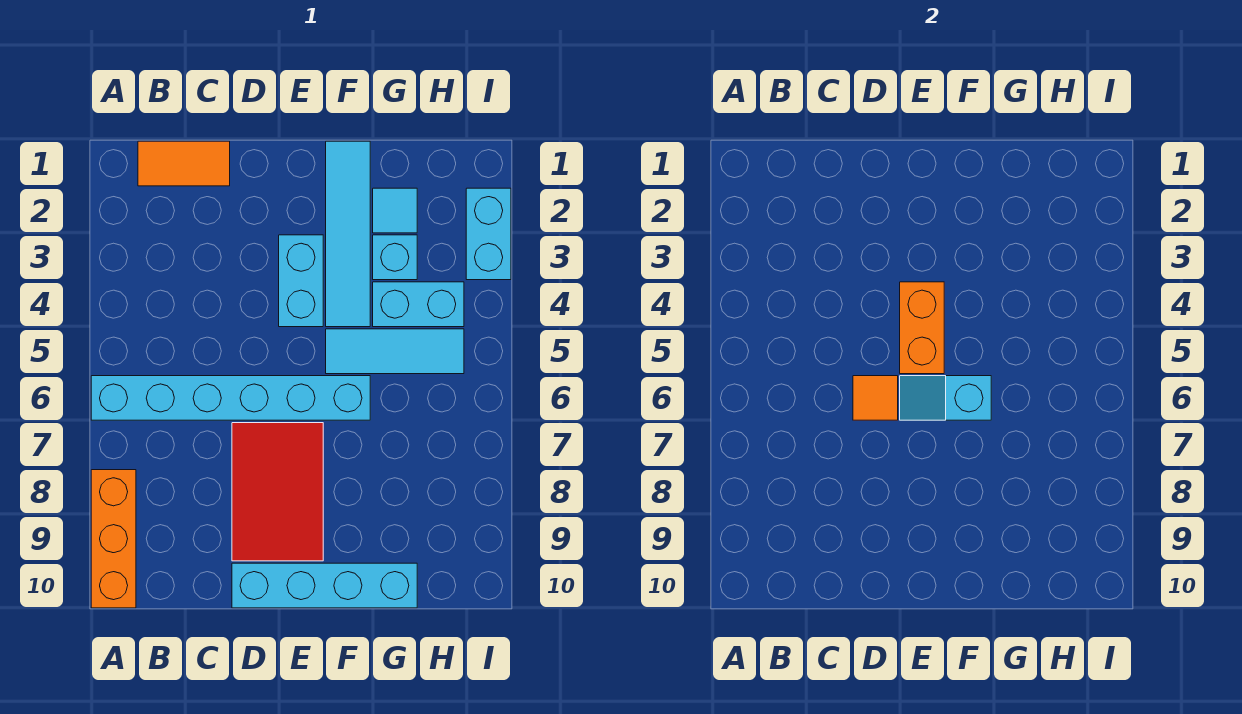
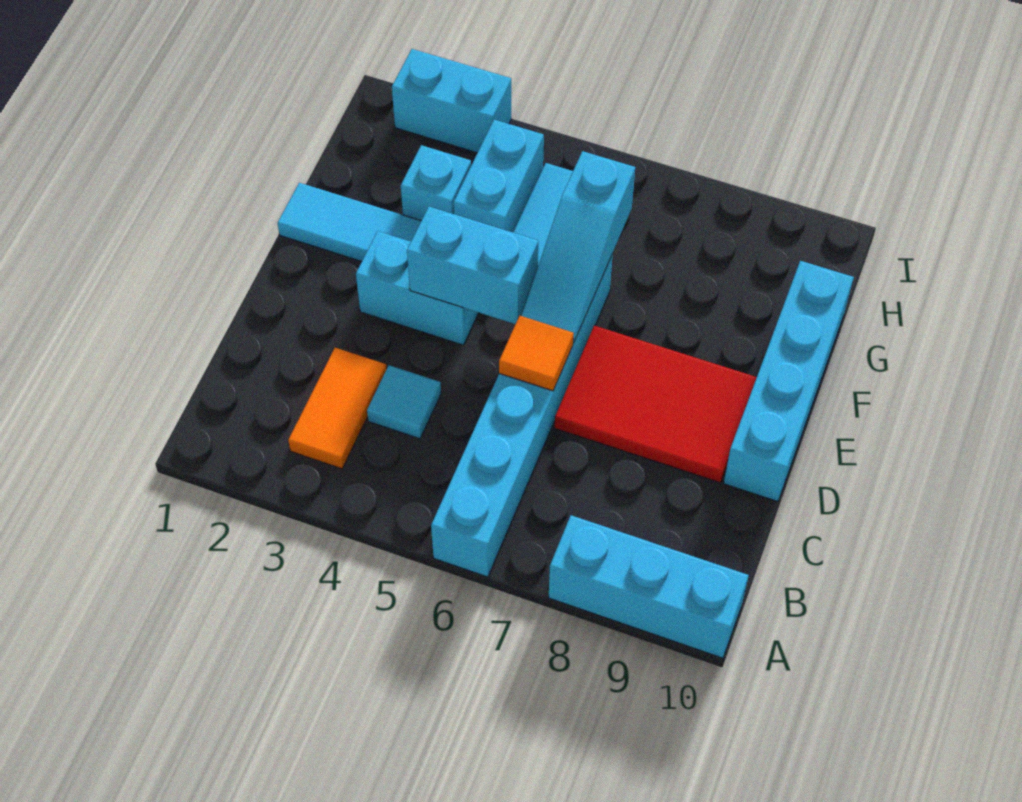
orange 1x3 brick [91,470,136,608] -> cyan 1x3 brick [549,515,749,658]
orange 1x2 tile [138,141,230,186] -> orange 1x2 tile moved to [288,348,387,469]
orange 1x2 brick [900,282,944,374] -> cyan 1x2 brick [407,207,538,324]
cyan 1x2 slope [900,376,991,420] -> cyan 1x3 slope [522,151,635,343]
cyan 1x1 tile [373,188,417,233] -> cyan 1x1 tile moved to [367,365,441,439]

